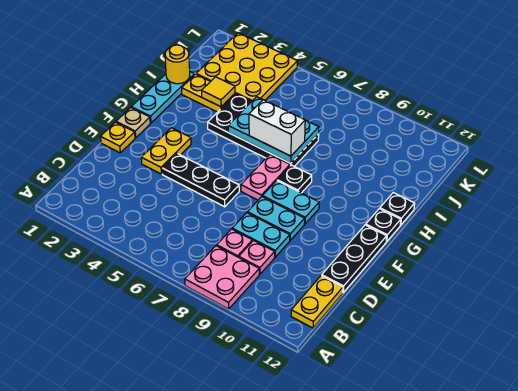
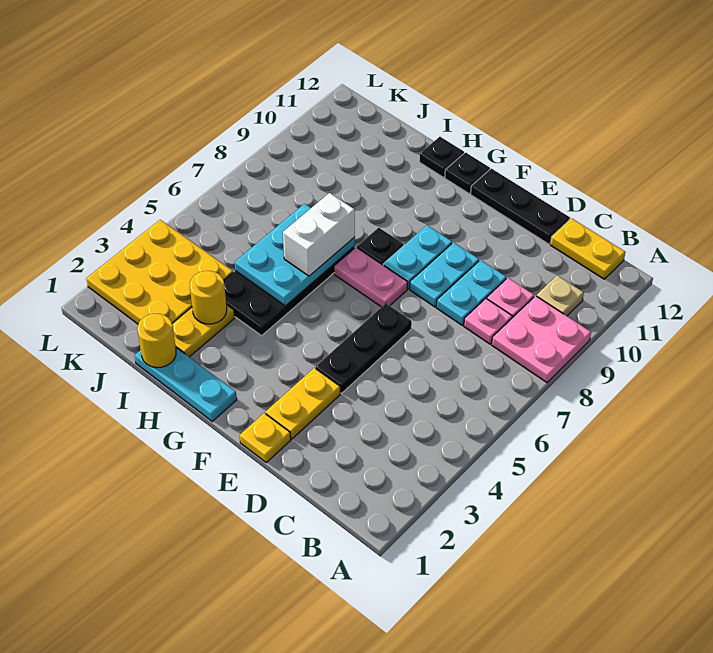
yellow 1x2 plate [141,128,191,174] -> yellow 1x2 plate turned to [265,368,340,439]
tan 1x1 plate [116,108,150,138] -> tan 1x1 plate moved to [537,275,584,316]
yellow 1x1 tile [202,77,235,107] -> yellow 1x1 round brick [190,271,227,324]

